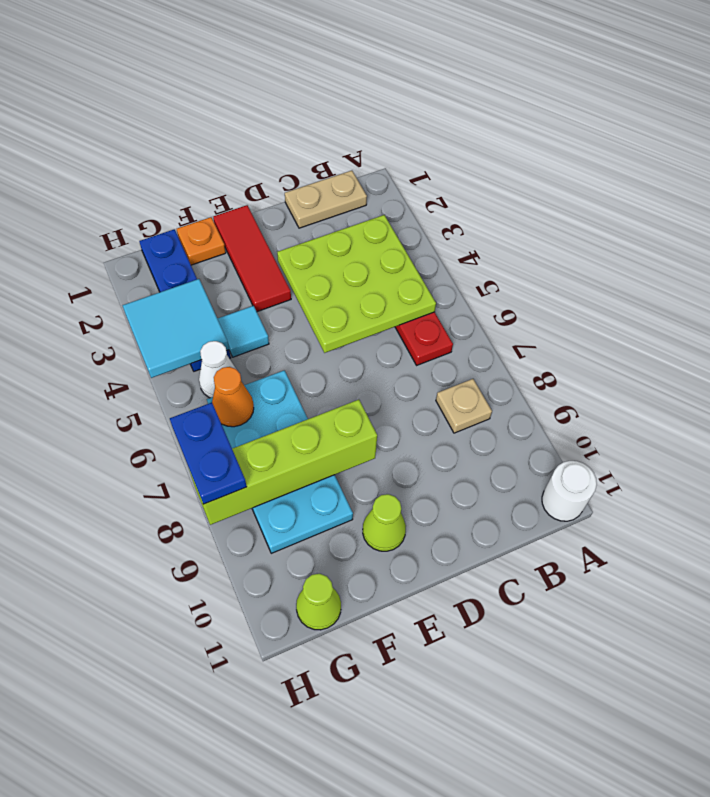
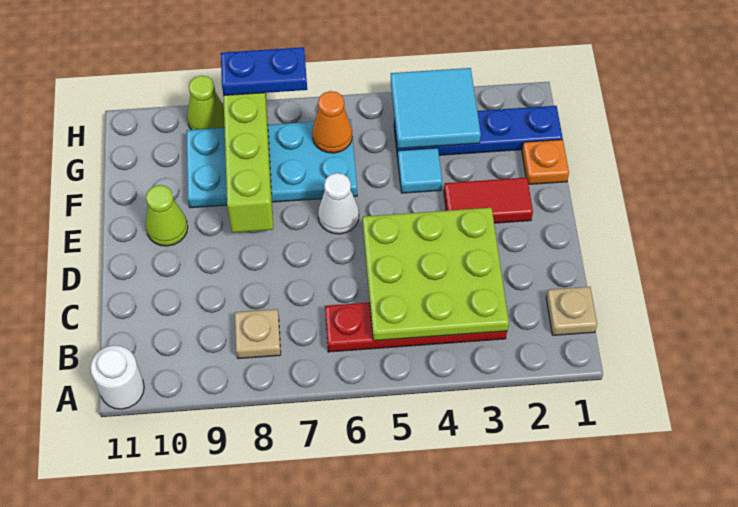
tan 1x2 plate [285,171,367,228] -> tan 1x1 plate [546,287,597,335]
red 1x3 tile [213,205,291,312] -> red 1x2 tile [444,178,533,223]
white 1x1 cone [199,341,236,398] -> white 1x1 cone moved to [318,173,359,234]
lime 1x1 cone [296,574,341,630] -> lime 1x1 cone moved to [187,76,224,130]

